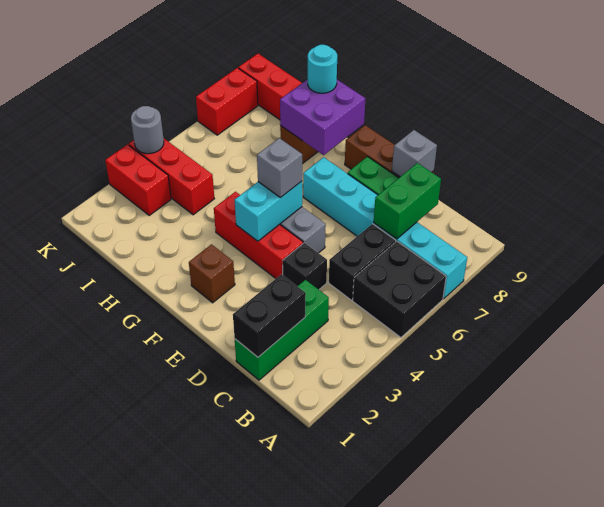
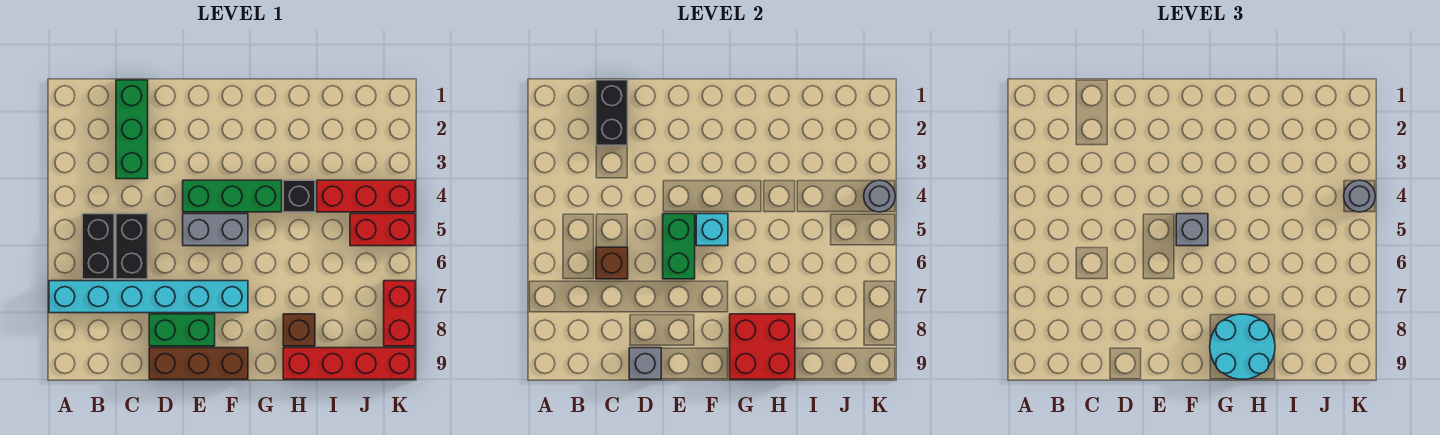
black 2x2 brick [353,241,446,337] -> black 1x2 brick [82,214,114,279]
green 1x2 brick [374,163,441,239] -> green 1x2 brick moved to [663,214,695,279]
black 1x1 brick [283,243,327,289] -> black 1x1 brick moved to [283,180,315,212]
red 1x3 brick [214,192,303,278] -> green 1x3 brick [183,180,282,212]
brown 1x1 brick [189,244,235,303] -> brown 1x1 brick moved to [596,247,628,279]
cyan 1x2 brick [235,181,302,241] -> cyan 1x1 brick [696,214,728,246]
purple 2x2 brick [280,79,365,155] -> red 2x2 brick [730,314,795,379]
cyan 1x1 round brick [308,45,337,93] -> cyan 2x2 round brick [1210,314,1275,379]
red 1x2 brick [105,145,171,215] -> red 1x2 brick moved to [350,214,415,246]
none -> grey 1x1 round brick [1344,180,1375,212]

